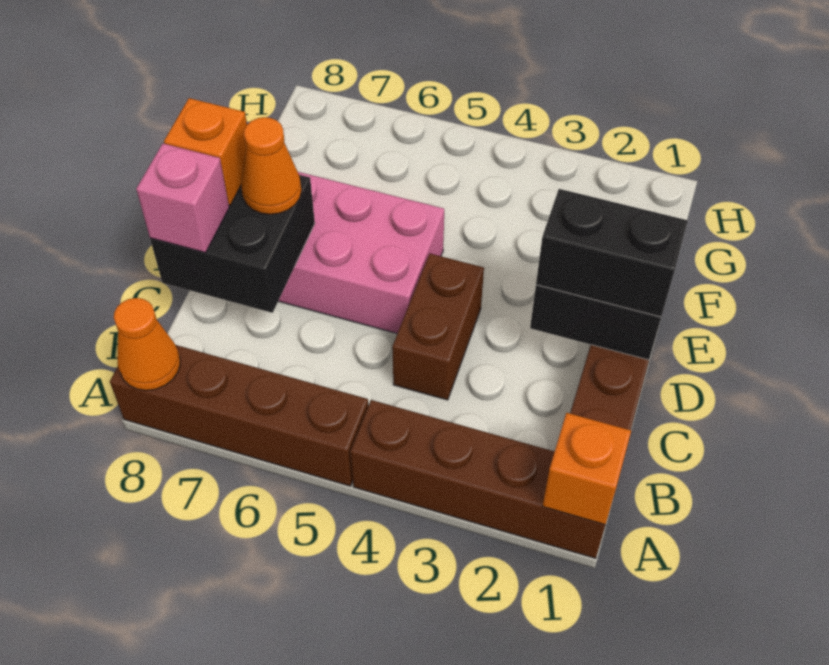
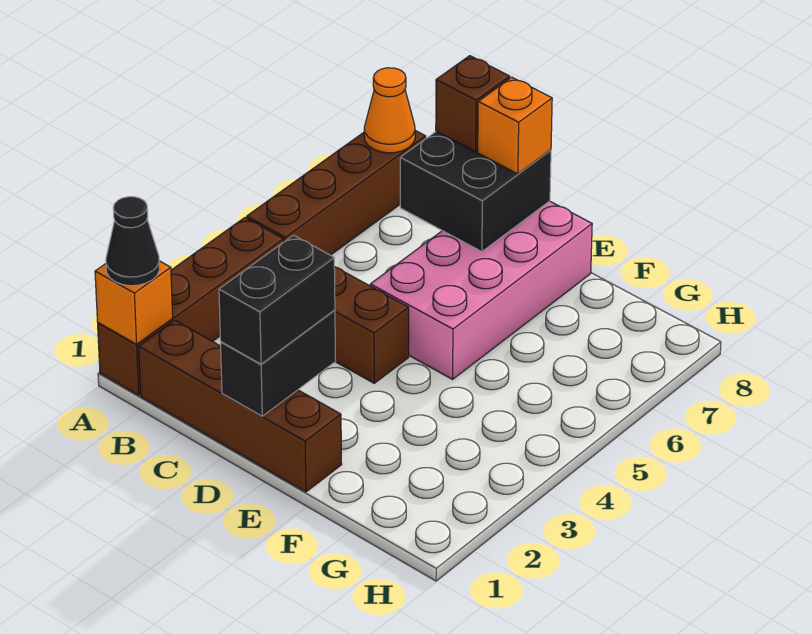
none -> black 1x1 cone [106,197,160,286]
pink 1x1 brick [136,144,229,253] -> brown 1x1 brick [436,56,510,152]
orange 1x1 cone [241,117,302,214] -> none

